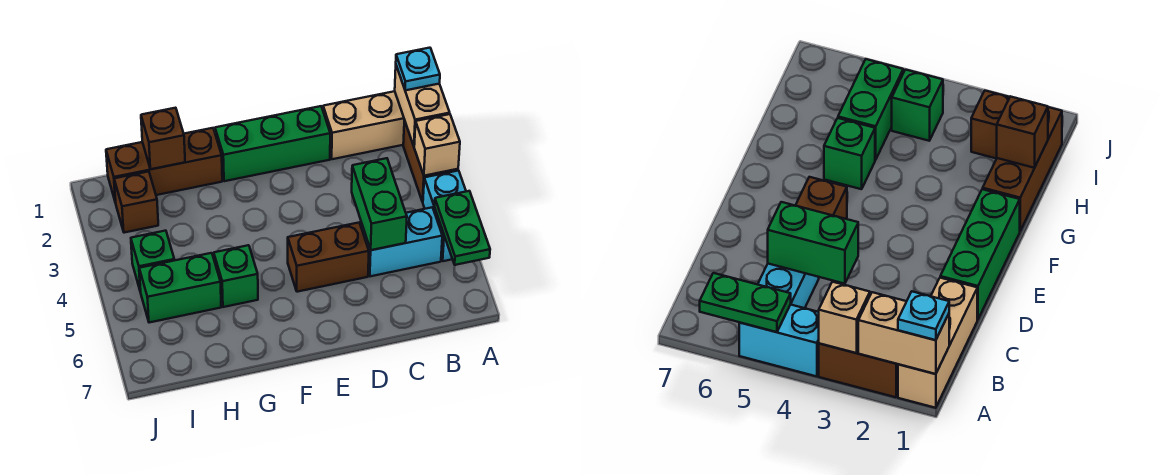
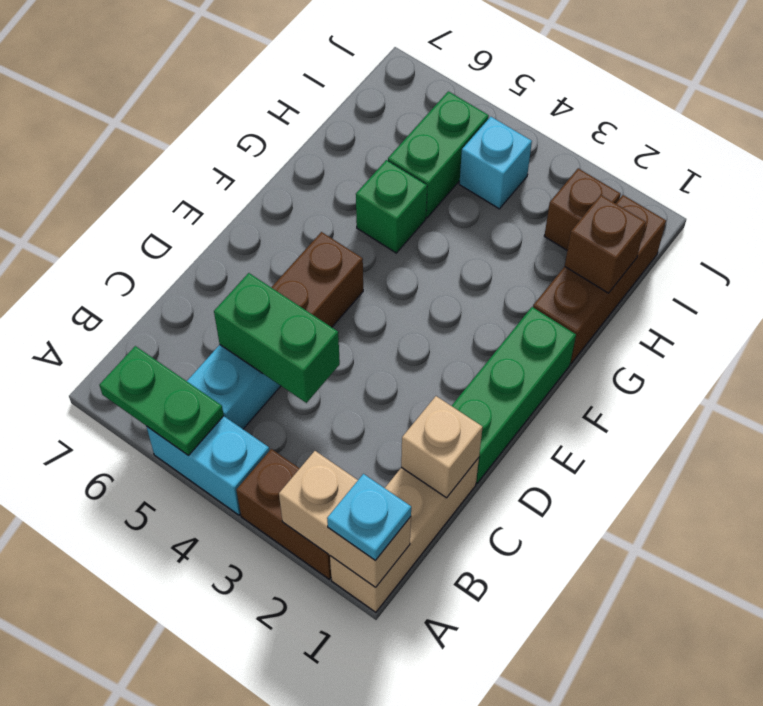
tan 1x1 brick [414,114,460,176] -> tan 1x1 brick moved to [401,396,483,498]
green 1x1 brick [131,231,174,292] -> cyan 1x1 brick [459,117,532,209]

